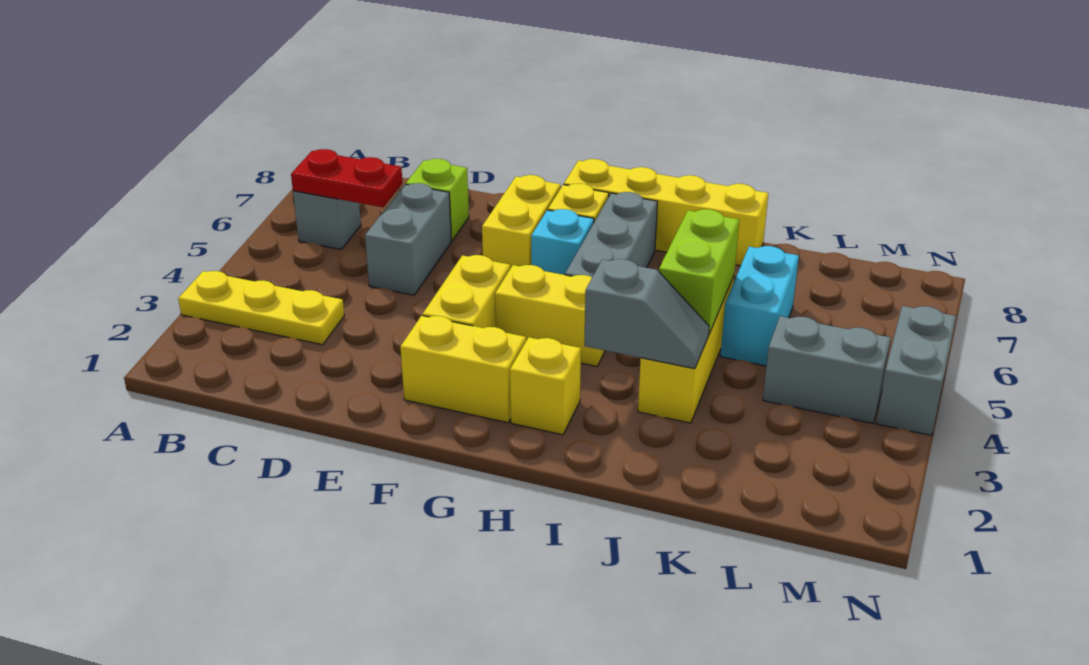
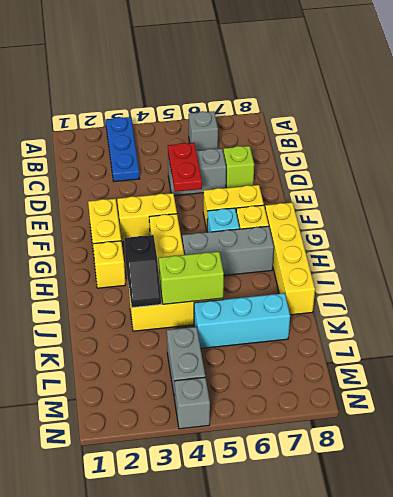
yellow 1x3 plate [178,271,344,345] -> blue 1x3 plate [106,117,140,182]
red 1x2 plate [291,149,402,207] -> red 1x2 plate moved to [168,143,202,192]
grey 1x2 slope [584,259,709,369] -> black 1x2 slope [124,235,161,308]
cyan 1x2 brick [720,246,799,366] -> cyan 1x3 brick [194,293,290,348]
grey 1x2 brick [876,306,956,436] -> grey 1x1 brick [175,377,210,429]

